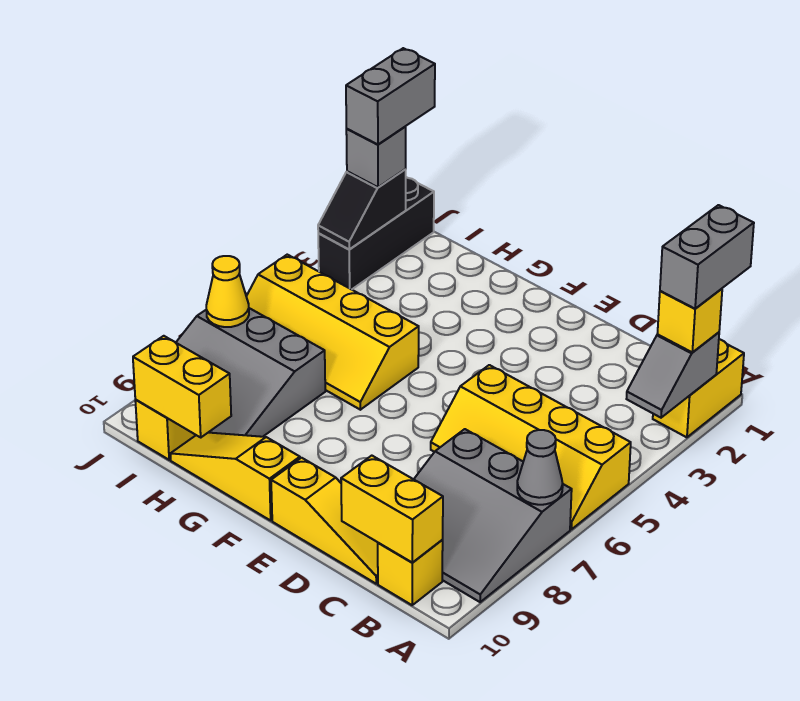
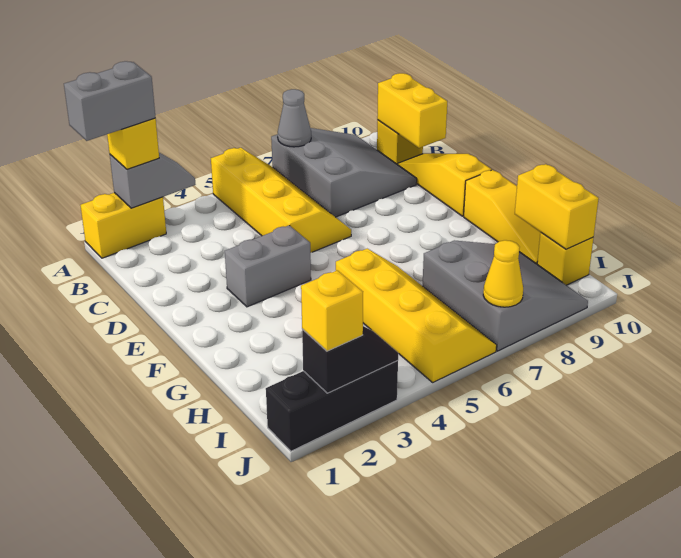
grey 1x2 brick [346,48,435,144] -> grey 1x2 brick moved to [225,225,311,307]
grey 1x1 brick [346,126,406,187] -> yellow 1x1 brick [301,270,363,351]

